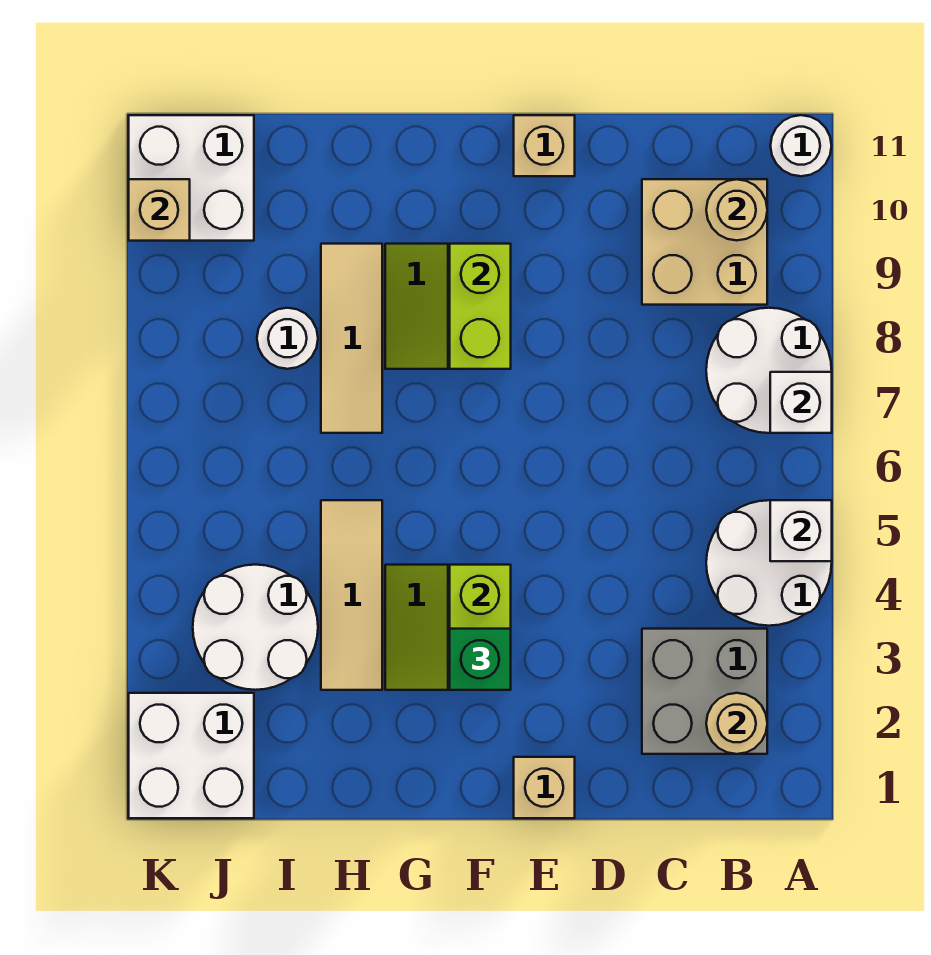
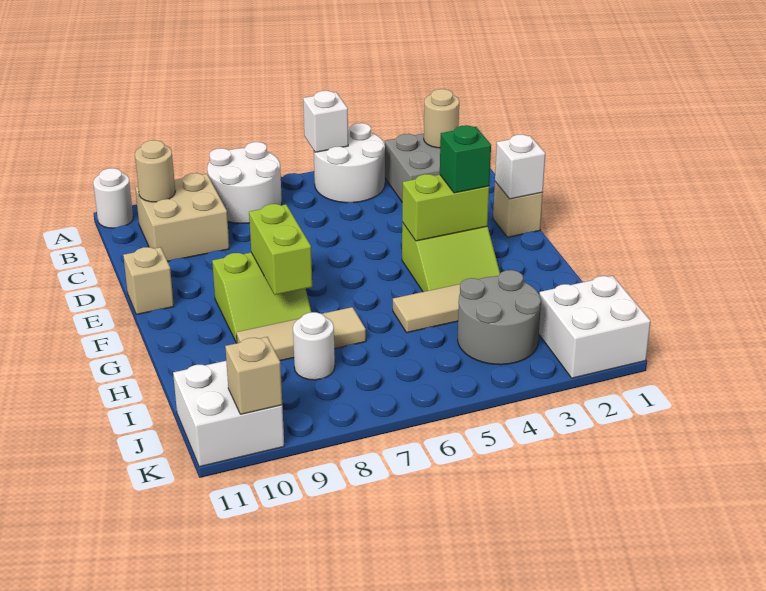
white 1x1 brick [770,372,832,433] -> white 1x1 brick moved to [495,135,545,199]
lime 1x2 brick [450,244,511,369] -> lime 1x2 brick turned to [249,204,312,295]
white 2x2 round brick [193,565,318,690] -> grey 2x2 round brick [458,270,541,365]

